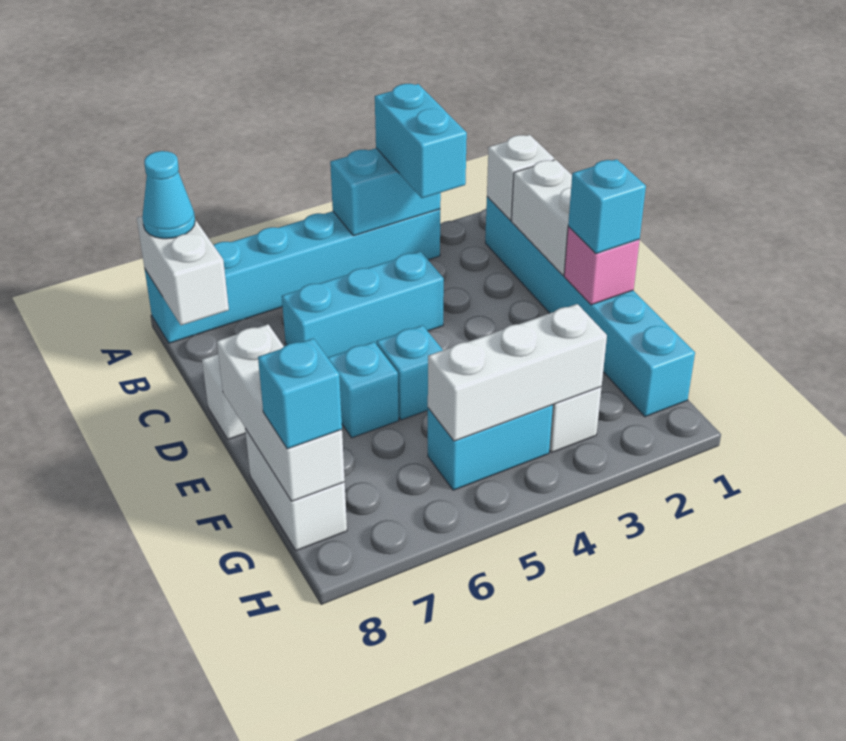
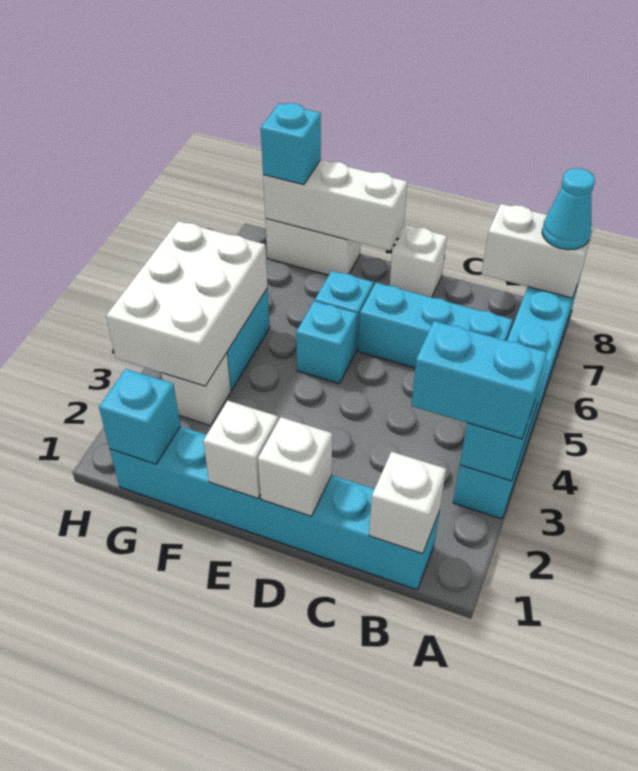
white 1x2 brick [512,160,572,275] -> white 1x1 brick [258,417,332,516]
cyan 1x3 brick [282,251,444,357] -> cyan 1x3 brick turned to [358,283,512,368]
pink 1x1 brick [564,227,640,305] -> white 1x1 brick [203,401,278,499]
cyan 1x1 brick [568,159,646,254] -> cyan 1x1 brick moved to [99,369,180,464]
white 1x3 brick [428,304,607,441] -> white 2x3 brick [106,221,267,386]

